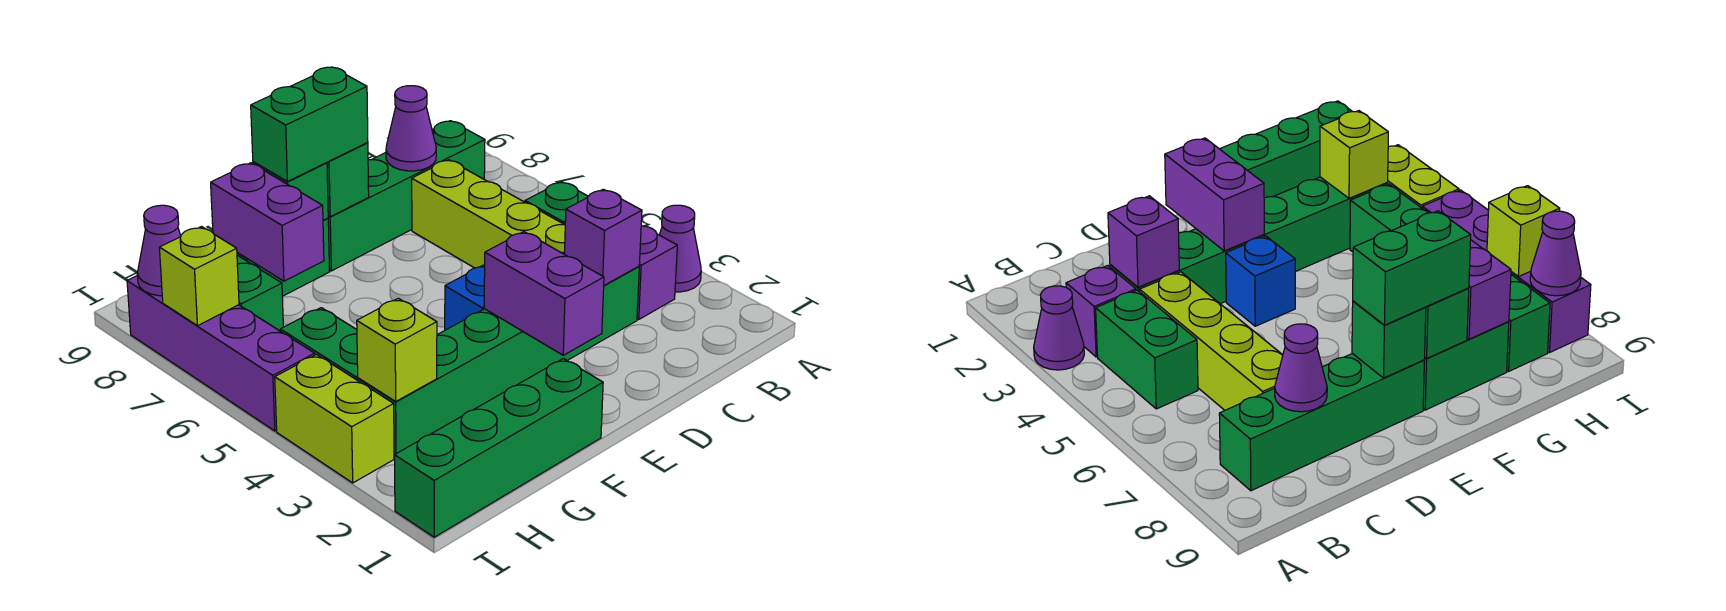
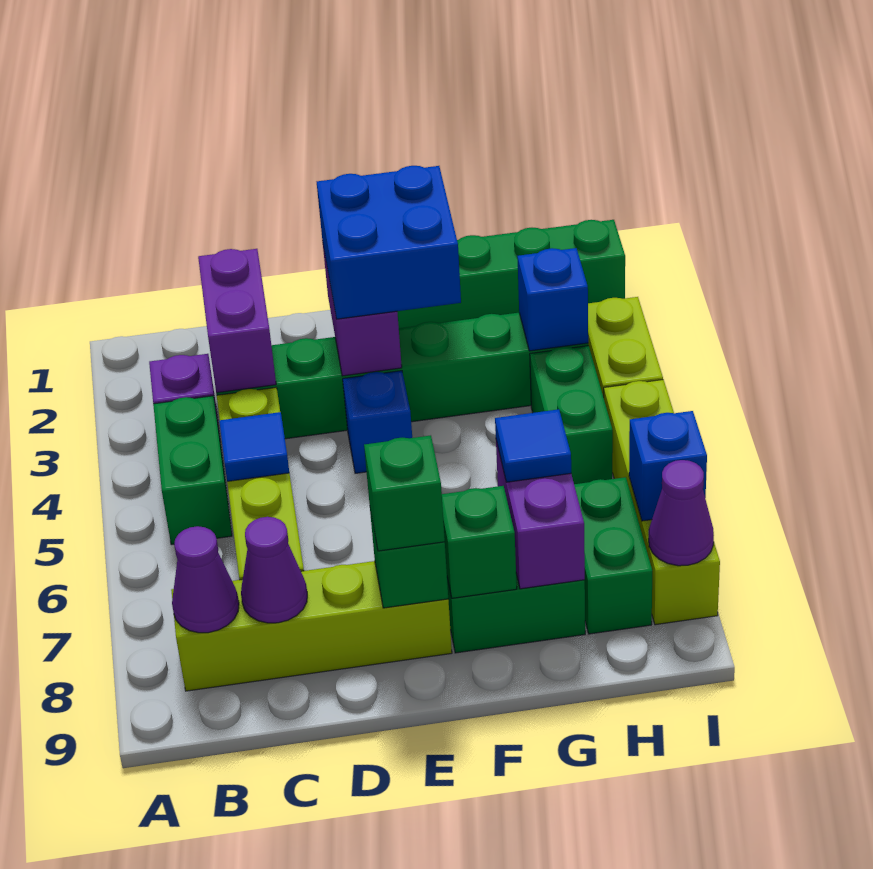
purple 1x1 cone [660,205,701,292] -> purple 1x1 cone moved to [172,526,239,633]
green 1x4 brick [328,121,485,271] -> lime 1x4 brick [171,561,452,691]
purple 1x1 brick [565,189,642,285] -> purple 1x2 brick [198,249,276,393]
none -> blue 1x1 tile [219,412,289,481]
none -> blue 2x2 brick [317,166,461,319]
green 1x2 brick [251,67,368,182] -> green 1x1 brick [364,435,445,551]
none -> blue 1x1 tile [495,409,571,482]
lime 1x1 brick [357,298,437,401] -> blue 1x1 brick [517,248,588,351]
purple 1x4 brick [127,275,315,431] -> lime 1x4 brick [604,380,720,625]
lime 1x1 brick [159,227,239,326] -> blue 1x1 brick [629,411,707,521]

